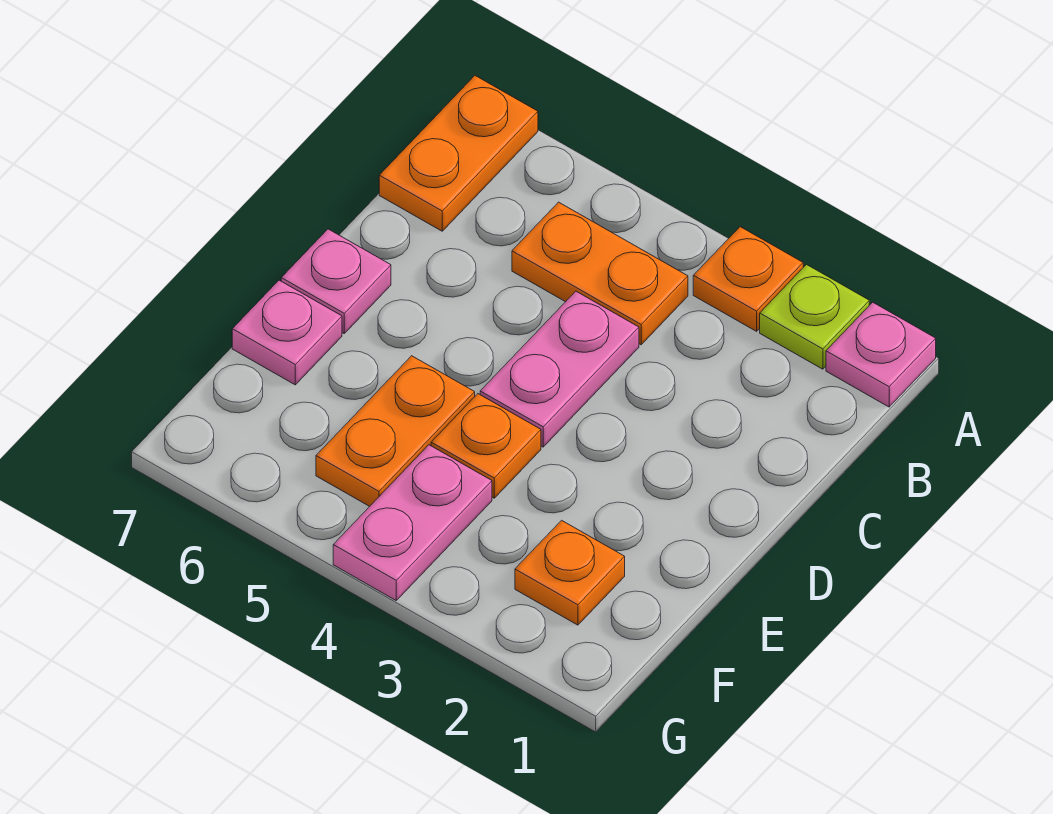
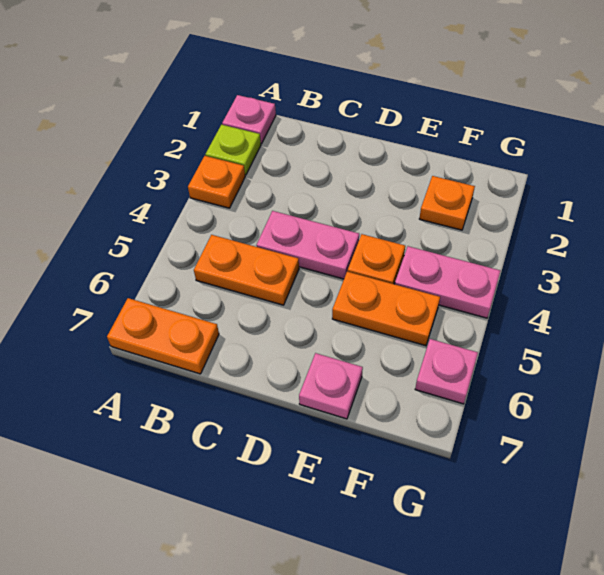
orange 1x2 plate [512,202,688,345] -> orange 1x2 plate turned to [194,235,299,305]
pink 1x1 plate [281,229,391,333] -> pink 1x1 plate moved to [415,339,478,404]

